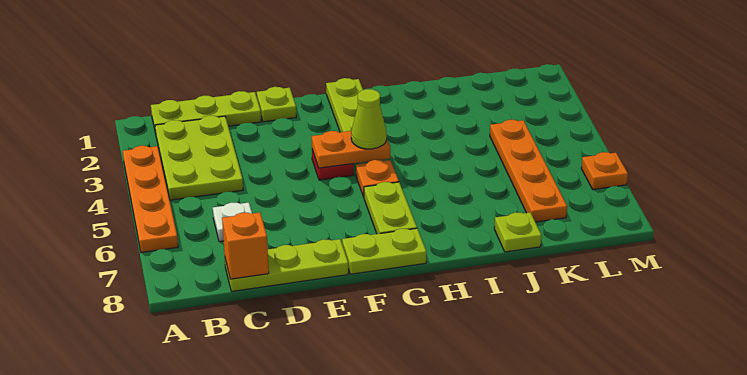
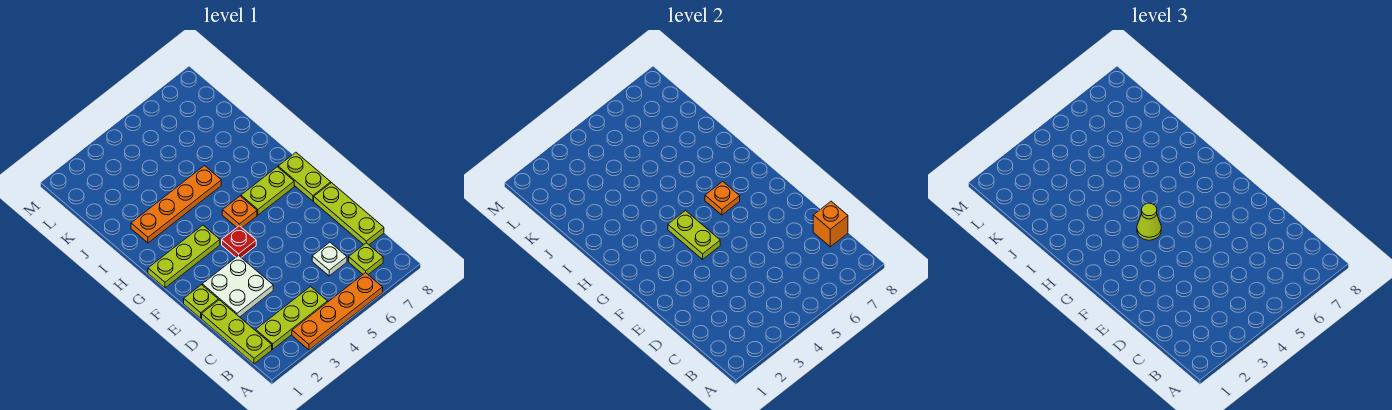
lime 2x3 plate [155,116,243,200] -> lime 1x3 plate [256,287,328,349]
none -> white 2x2 plate [202,255,273,317]
orange 1x2 plate [312,131,390,168] -> lime 1x2 plate [668,211,720,259]
lime 1x1 plate [494,212,541,252] -> lime 1x1 plate moved to [349,243,383,275]
orange 1x4 plate [490,120,567,222] -> orange 1x4 plate moved to [131,166,221,243]
orange 1x1 plate [581,152,628,190] -> orange 1x1 plate moved to [705,181,740,215]

